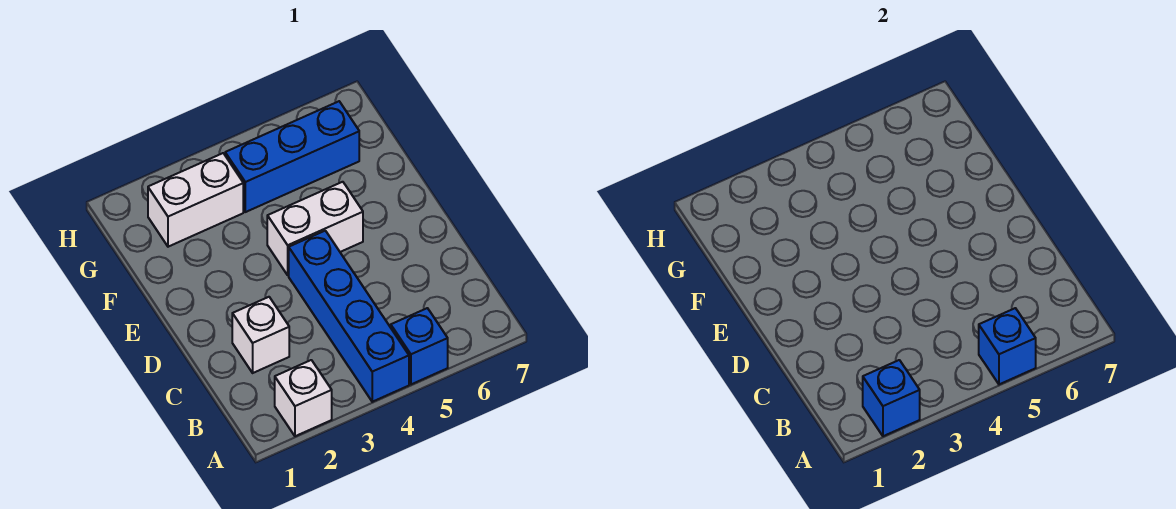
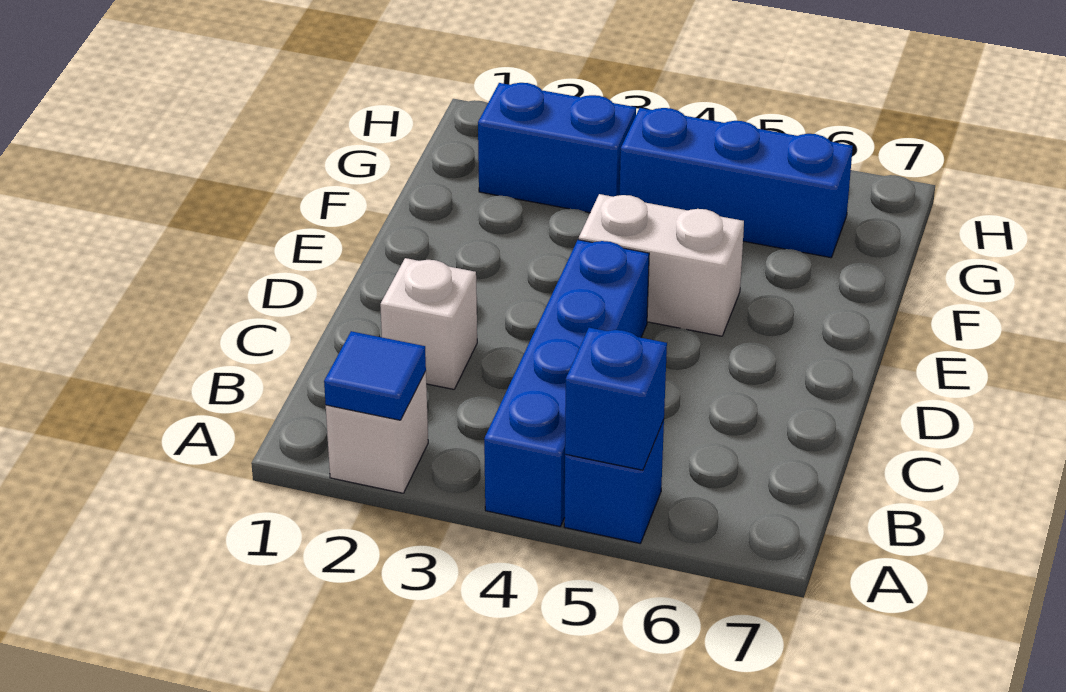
blue 1x1 brick [863,360,920,436] -> blue 1x1 tile [324,331,426,420]
white 1x2 brick [148,153,243,247] -> blue 1x2 brick [478,83,636,213]

